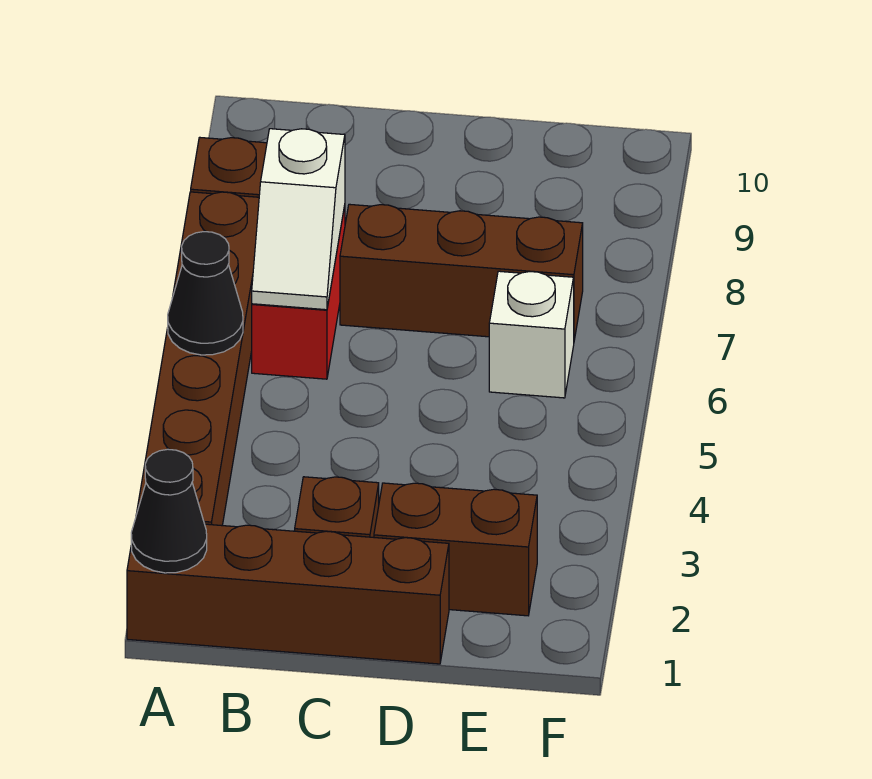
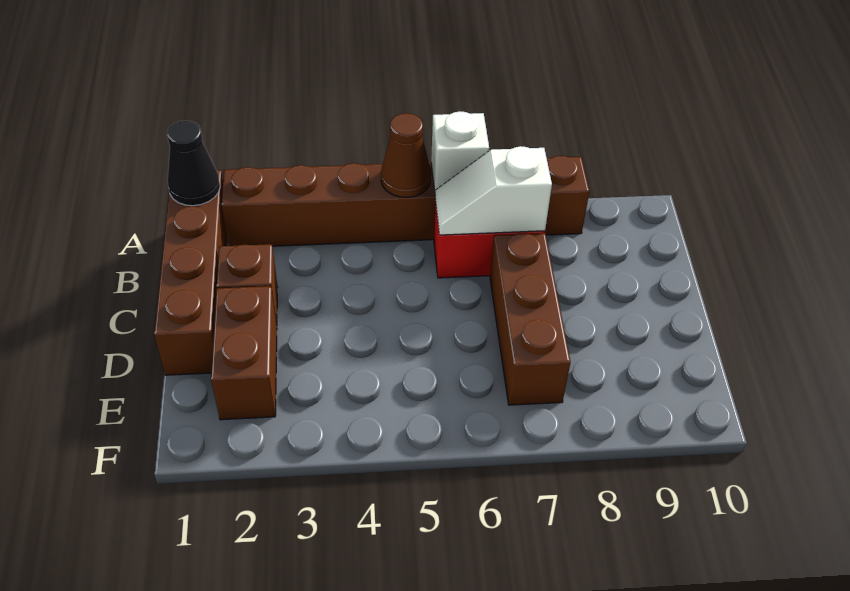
black 1x1 cone [168,232,243,355] -> brown 1x1 cone [381,113,431,197]
white 1x1 brick [489,271,574,398] -> white 1x1 brick moved to [431,111,489,196]

